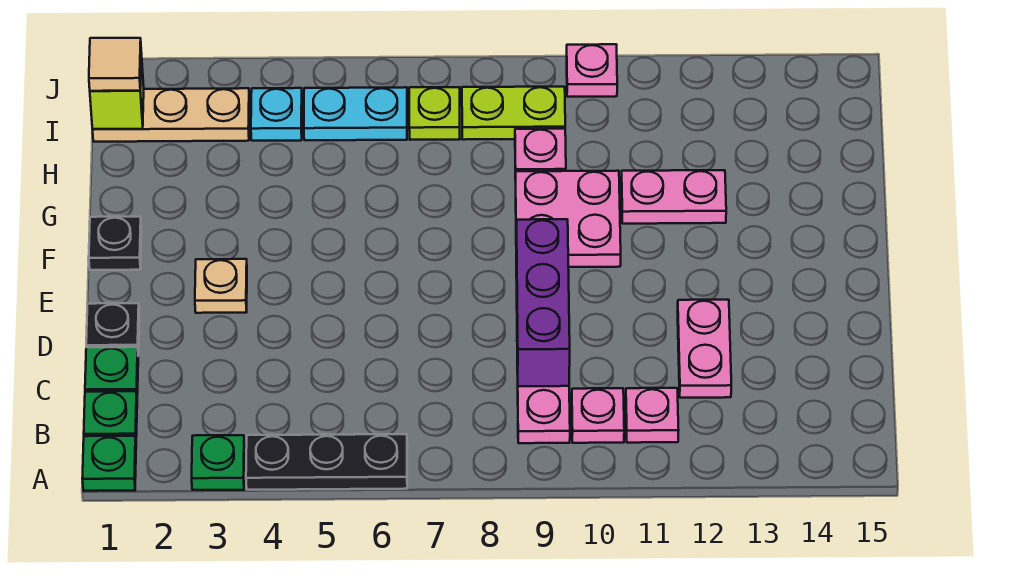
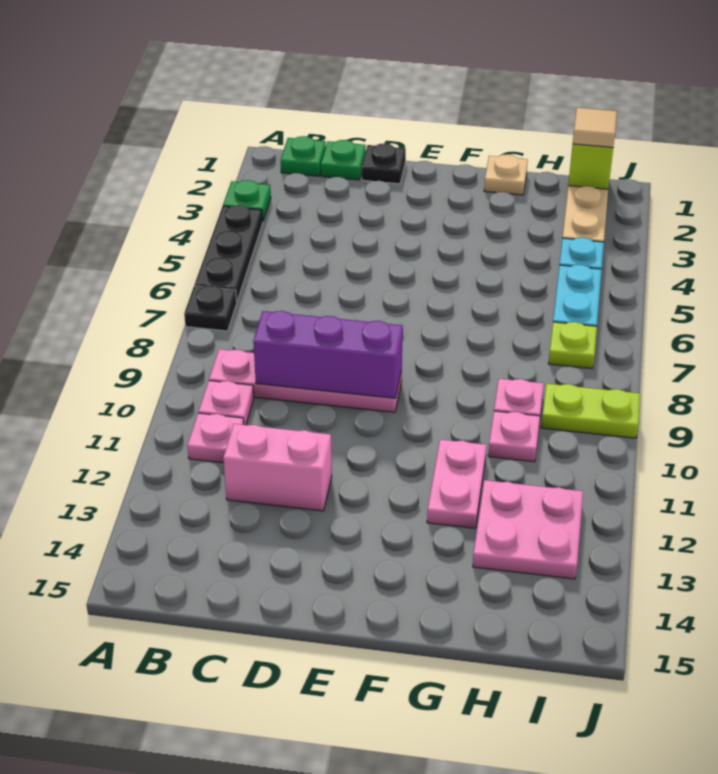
green 1x1 plate [82,436,136,491] -> none
pink 1x2 plate [678,300,731,398] -> pink 1x2 brick [223,424,332,511]
tan 1x1 plate [195,259,247,313] -> tan 1x1 plate moved to [484,154,528,195]
black 1x1 plate [89,217,141,270] -> black 1x1 plate moved to [184,286,237,331]
pink 2x2 plate [516,171,621,267] -> pink 2x2 plate moved to [473,480,583,579]
lime 1x2 plate [462,87,565,140] -> lime 1x2 plate turned to [541,384,640,438]
pink 1x1 plate [567,44,617,97] -> pink 1x1 plate moved to [488,411,540,462]

